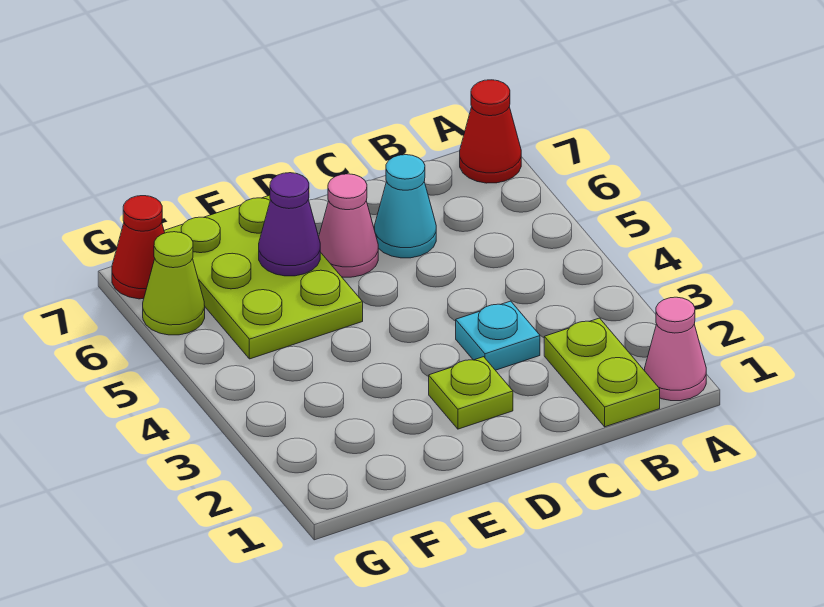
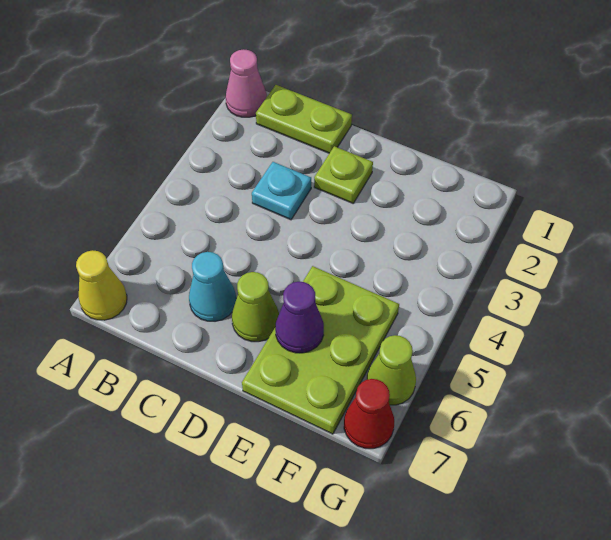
red 1x1 cone [460,80,521,183] -> yellow 1x1 cone [76,250,127,320]
lime 1x2 plate [544,318,660,427] -> lime 1x2 plate turned to [256,85,352,153]
pink 1x1 cone [319,174,378,277] -> lime 1x1 cone [232,272,279,342]

